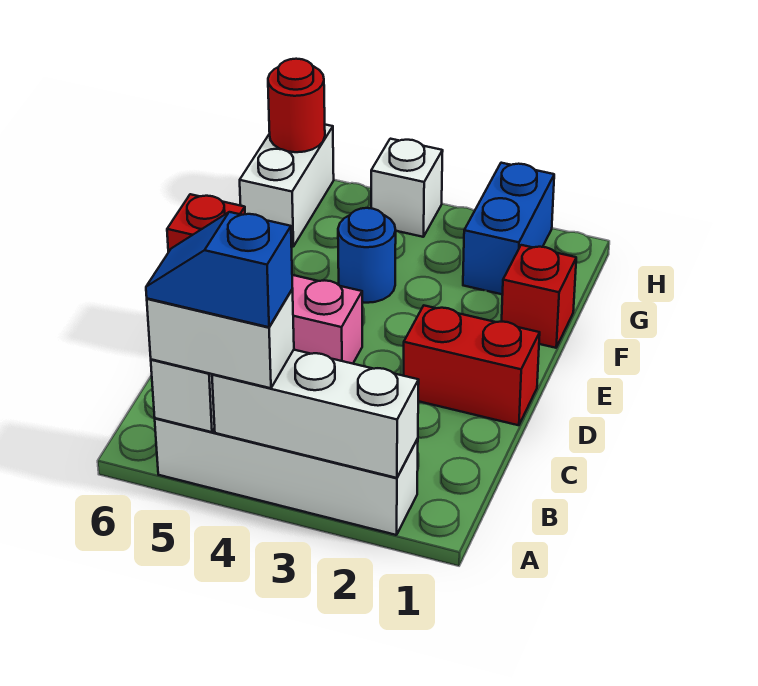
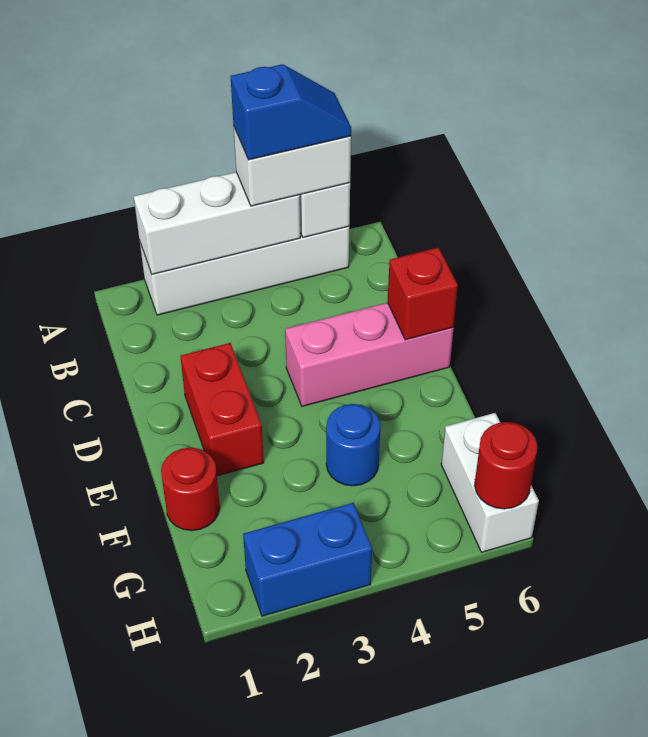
red 1x2 brick [404,306,540,425] -> red 1x2 brick turned to [180,343,264,476]
red 1x1 brick [502,245,576,348] -> red 1x1 round brick [161,448,220,531]
blue 1x2 brick [463,163,554,295] -> blue 1x2 brick turned to [243,503,372,616]
white 1x1 brick [371,139,443,237] -> none

